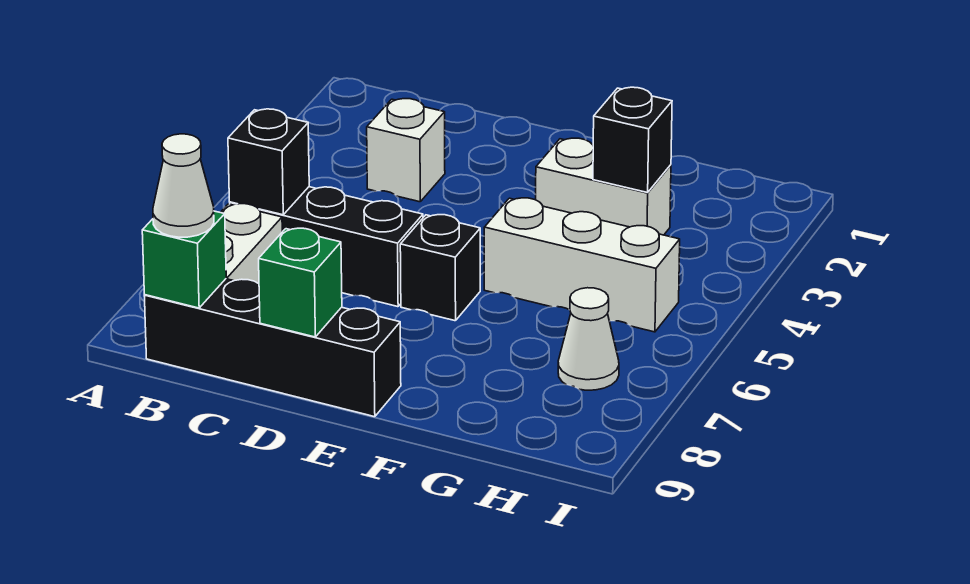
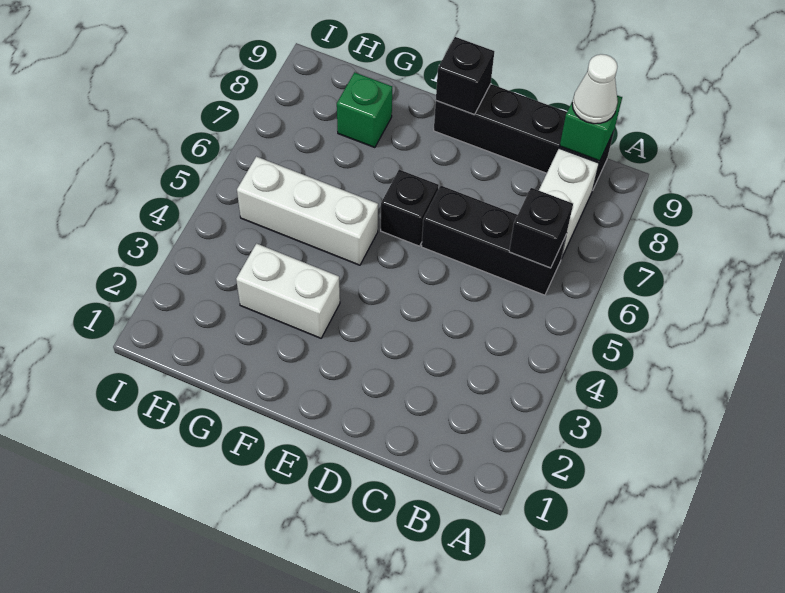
white 1x1 brick [367,99,445,202] -> none
green 1x1 brick [259,228,342,337] -> green 1x1 brick moved to [337,72,392,148]
black 1x1 brick [593,87,672,193] -> black 1x1 brick moved to [436,37,494,115]
white 1x1 cone [558,288,619,390] -> none

